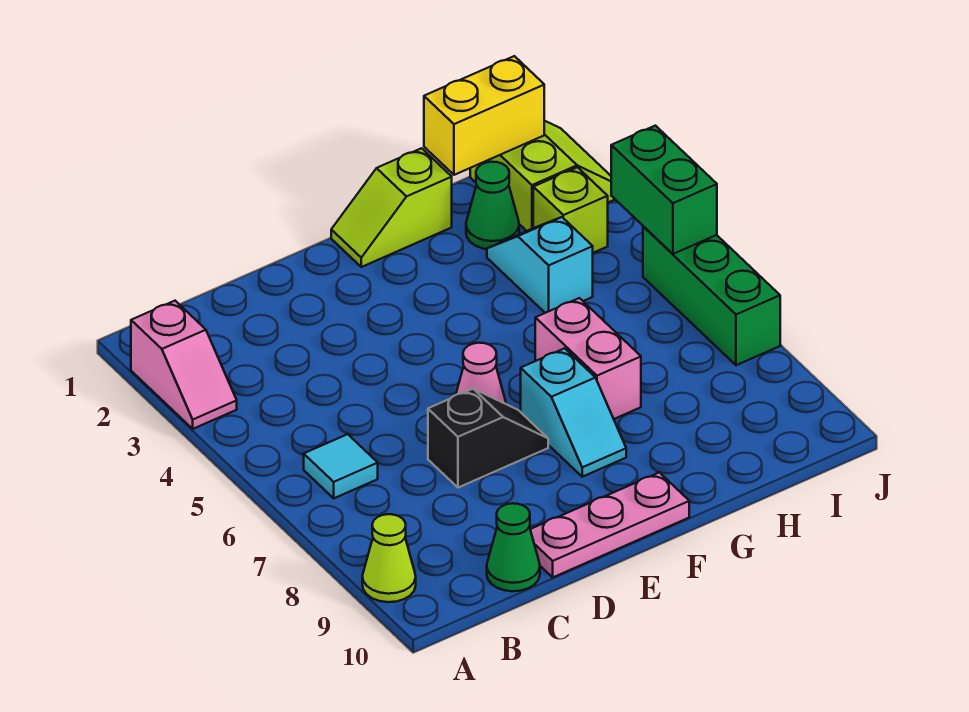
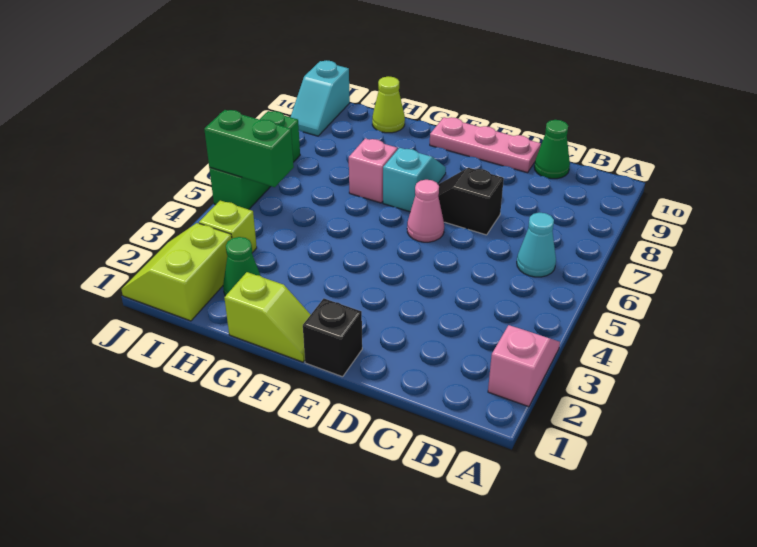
lime 1x1 cone [362,514,416,602] -> lime 1x1 cone moved to [372,76,405,133]
cyan 1x1 tile [304,434,378,498] -> cyan 1x1 cone [517,213,556,277]
none -> black 1x1 brick [303,299,362,377]
pink 1x2 brick [535,298,641,419] -> pink 1x1 brick [349,139,397,203]
yellow 1x2 brick [424,56,544,175] -> none
cyan 1x2 slope [487,217,593,313] -> cyan 1x2 slope moved to [291,60,350,136]
green 1x2 brick [611,126,717,254] -> green 1x2 brick turned to [204,110,294,187]

